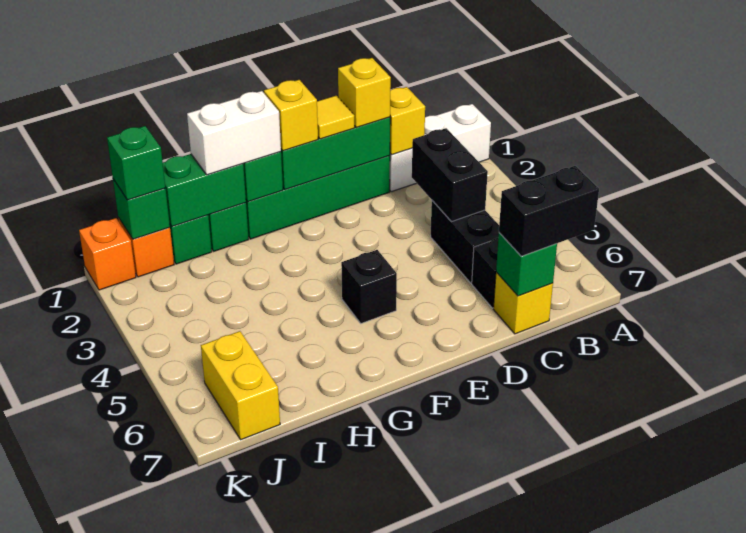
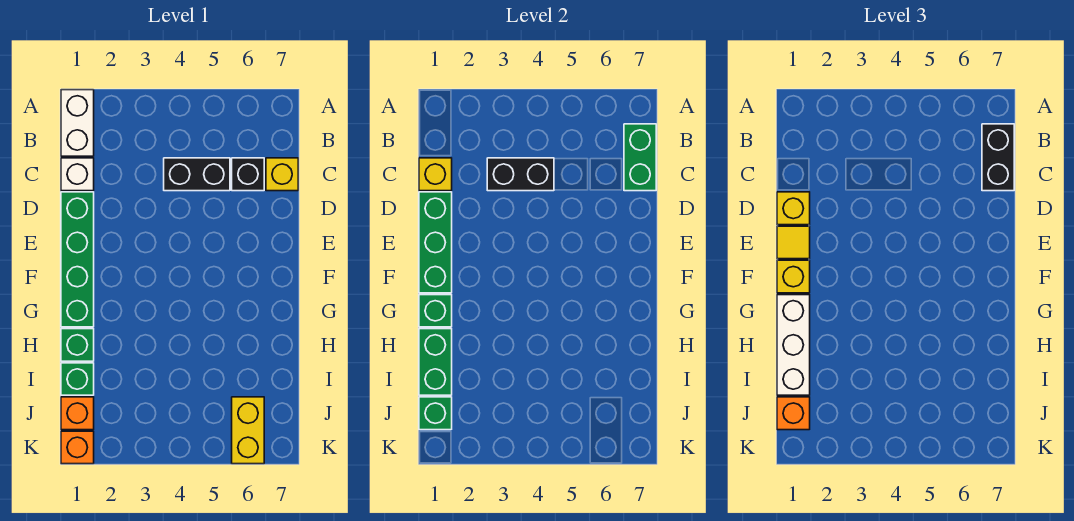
green 1x1 brick [496,233,557,296] -> green 1x2 brick [624,124,656,191]
black 1x1 brick [341,250,397,323] -> none
white 1x2 brick [187,91,281,175] -> white 1x3 brick [777,295,810,395]
green 1x1 brick [107,126,165,200] -> orange 1x1 brick [777,397,810,430]
yellow 1x2 brick [201,331,280,440] -> yellow 1x2 brick turned to [232,397,264,464]

